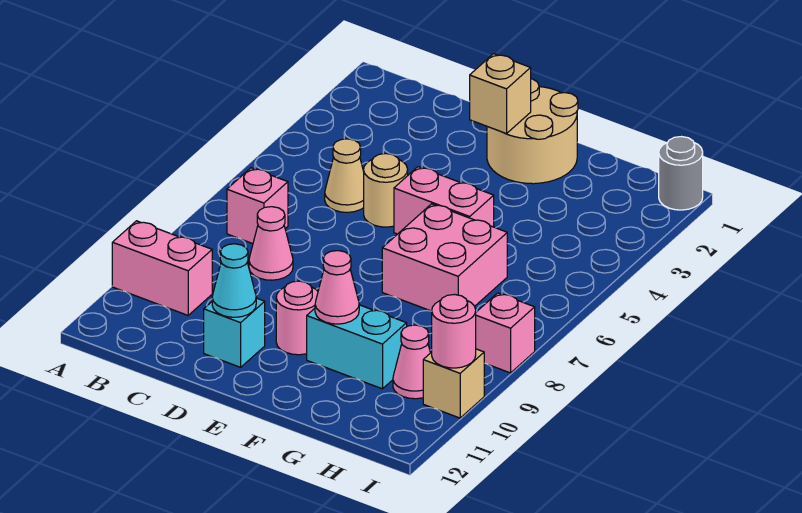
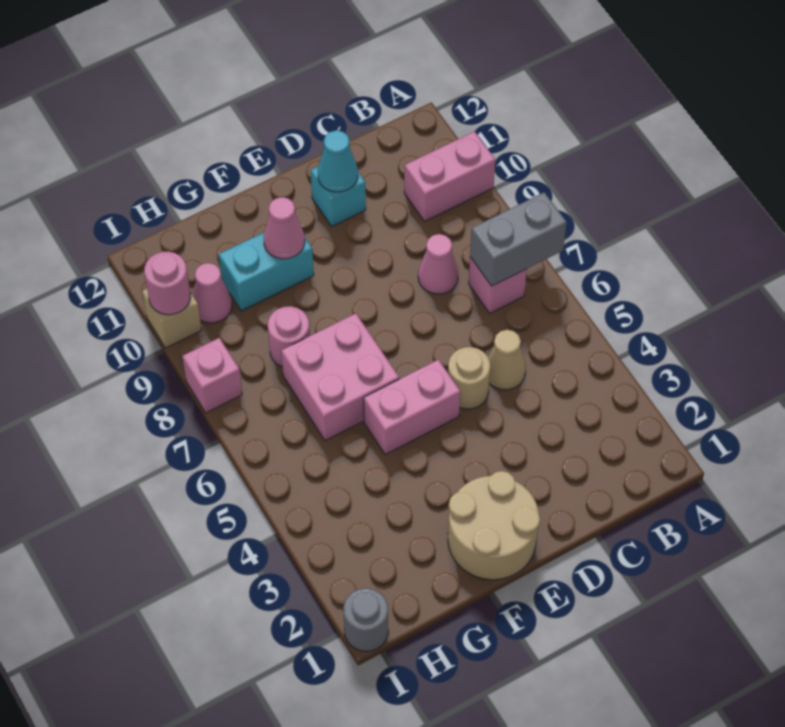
none -> grey 1x2 brick [470,192,567,286]
tan 1x1 brick [470,54,531,134] -> none
pink 1x1 round brick [276,281,318,355] -> pink 1x1 round brick moved to [268,306,310,367]

